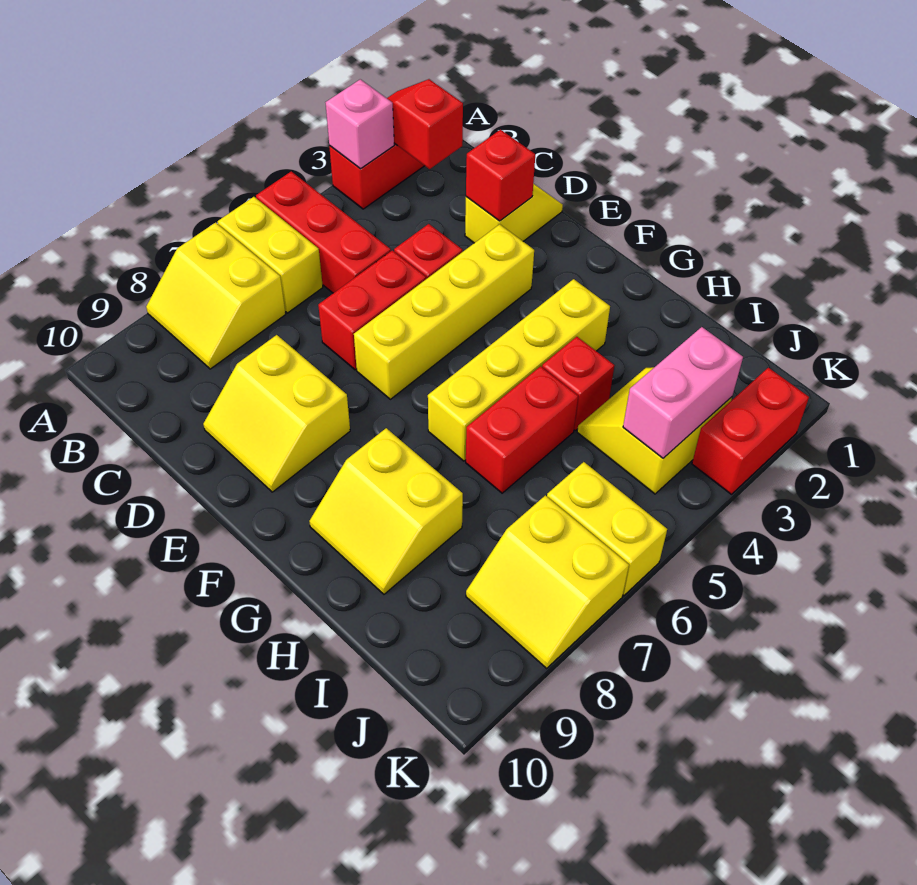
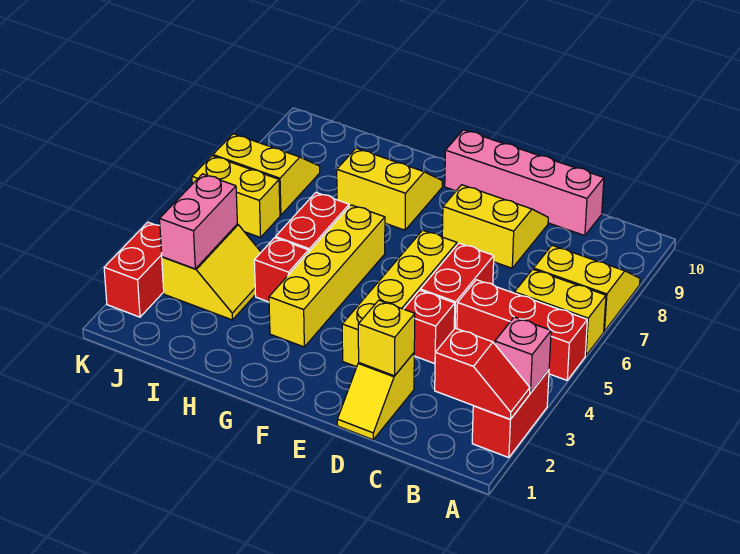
none -> pink 1x4 brick [445,130,604,236]
red 1x1 brick [466,130,535,221] -> yellow 1x1 brick [358,300,415,376]

